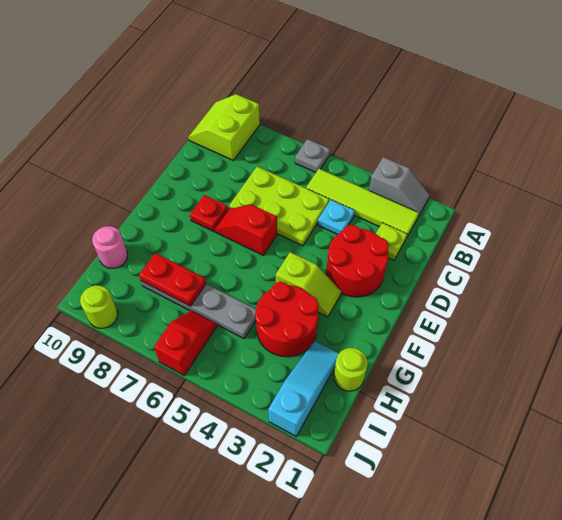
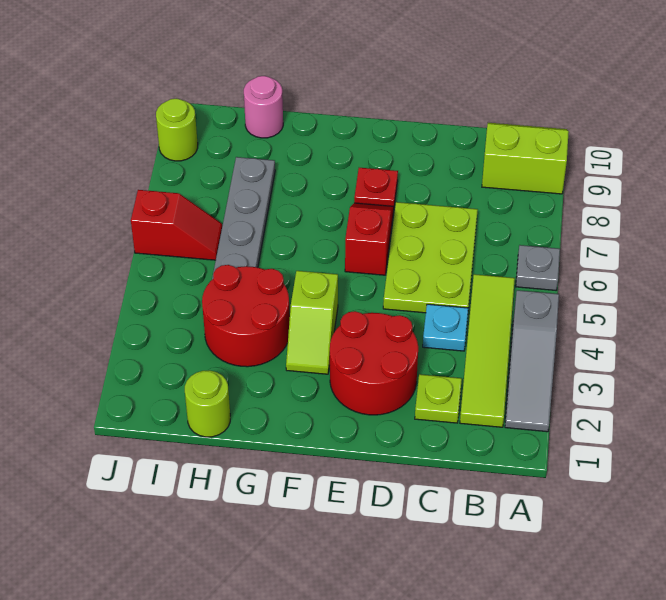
grey 1x2 slope [369,157,429,216] -> grey 1x3 slope [505,290,559,432]
cyan 1x3 slope [268,341,339,436] -> none
red 1x2 plate [139,253,206,306] -> none

